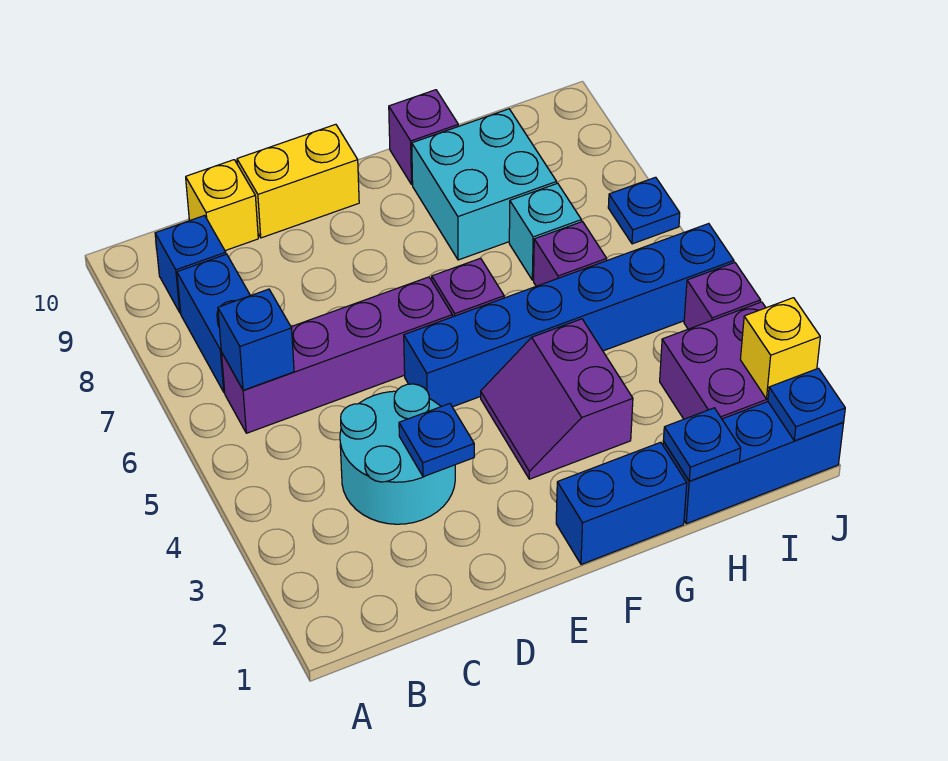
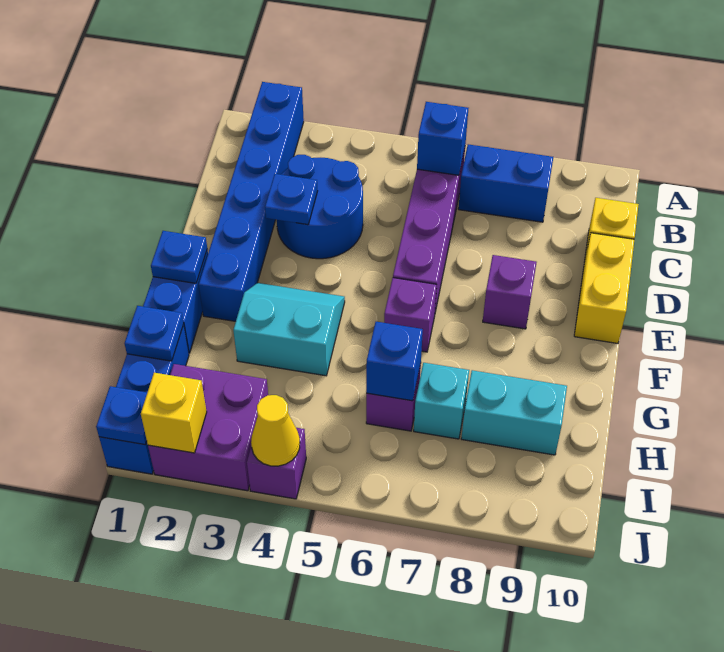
blue 1x1 brick [155,216,226,313] -> blue 1x1 brick moved to [366,322,423,401]
cyan 2x2 round brick [340,384,455,524] -> blue 2x2 round brick [277,155,363,259]
blue 1x6 brick [404,224,734,407] -> blue 1x6 brick moved to [199,82,304,321]
purple 2x2 slope [481,319,633,479] -> cyan 2x2 slope [233,283,345,376]
cyan 2x2 brick [412,109,557,260] -> cyan 1x2 brick [461,370,567,455]
purple 1x1 brick [389,90,458,185] -> purple 1x1 brick moved to [483,255,537,329]
none -> yellow 1x1 cone [251,395,300,466]
blue 1x1 plate [608,177,680,244] -> blue 1x1 plate moved to [151,231,207,283]

